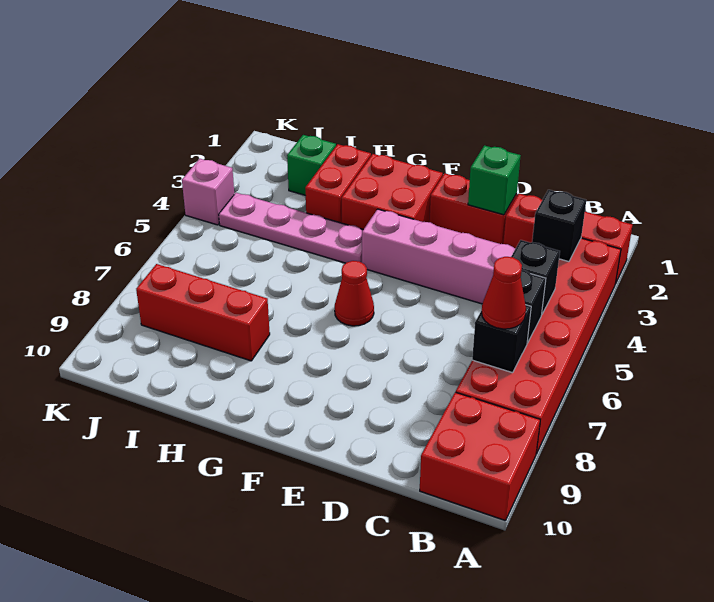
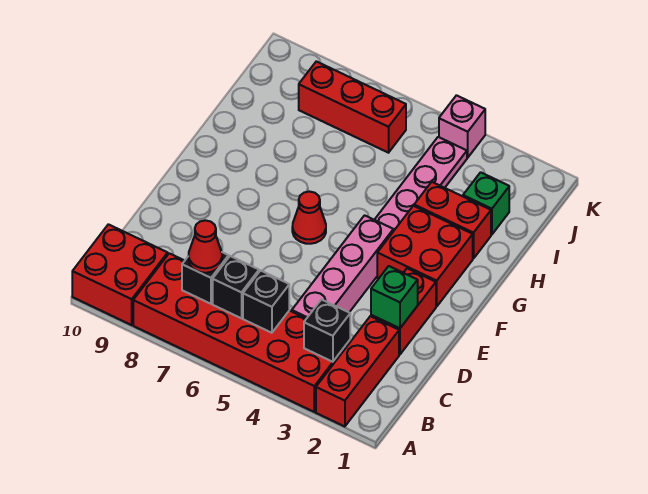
red 1x3 brick [136,264,270,361] -> red 1x3 brick turned to [299,61,406,153]

